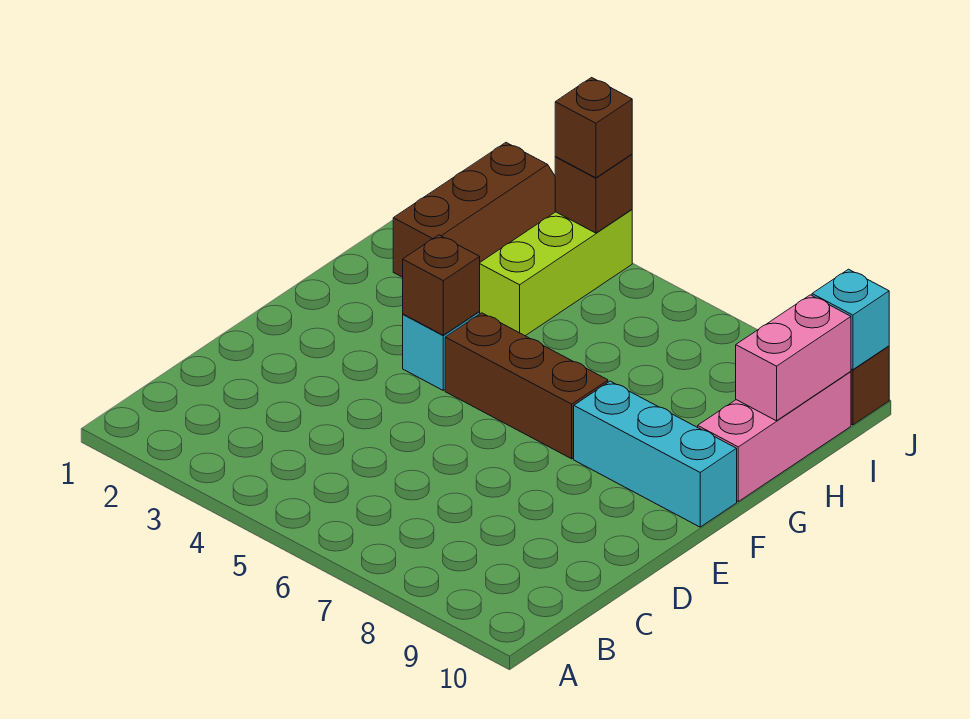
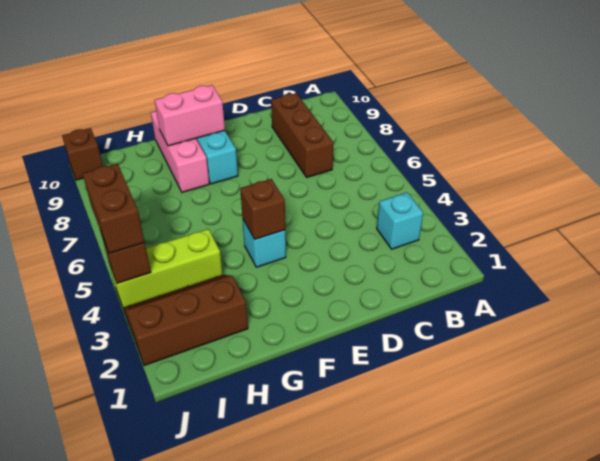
brown 1x3 brick [445,313,608,459] -> brown 1x3 brick moved to [271,93,333,177]
pink 1x3 brick [698,372,851,501] -> pink 1x3 brick turned to [151,111,209,192]
pink 1x2 brick [736,295,851,421] -> pink 1x2 brick moved to [155,85,225,146]
brown 1x1 brick [555,78,632,178] -> brown 1x2 brick [83,164,145,253]
cyan 1x1 brick [812,269,889,370] -> cyan 1x1 brick moved to [377,192,423,249]

